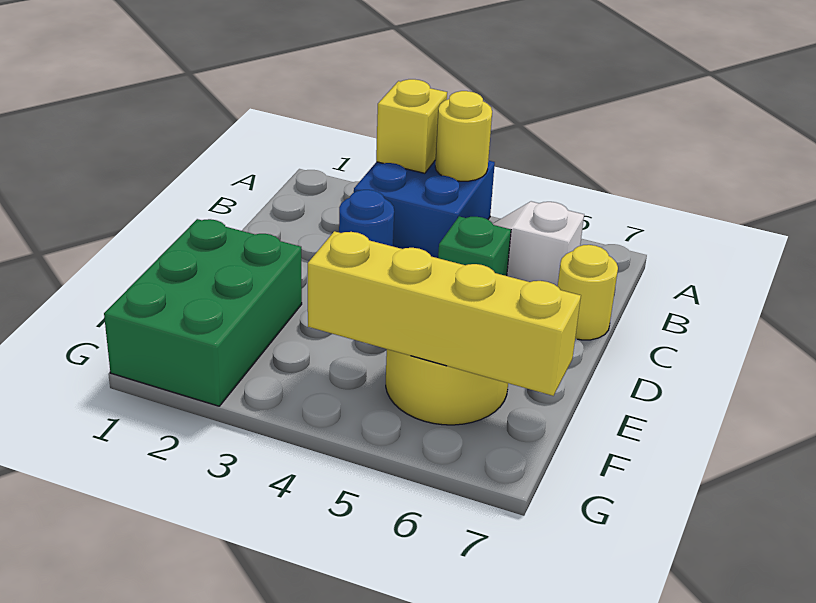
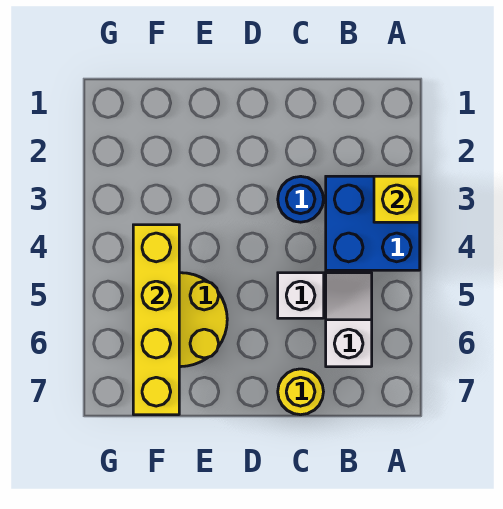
yellow 1x1 round brick [435,91,492,181] -> none
green 1x1 brick [438,216,511,276] -> white 1x1 brick [278,273,324,318]
green 2x3 brick [104,219,302,406] -> none

